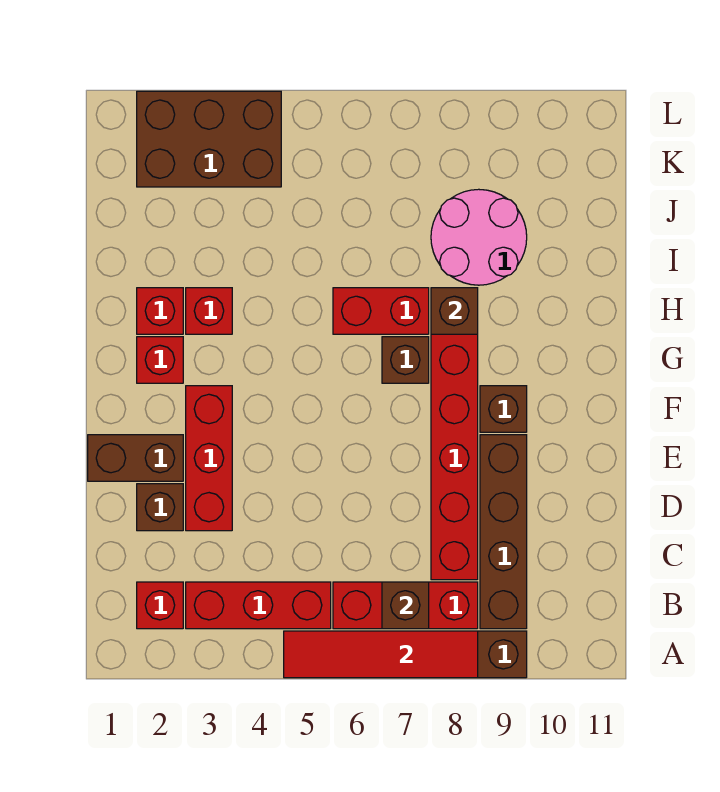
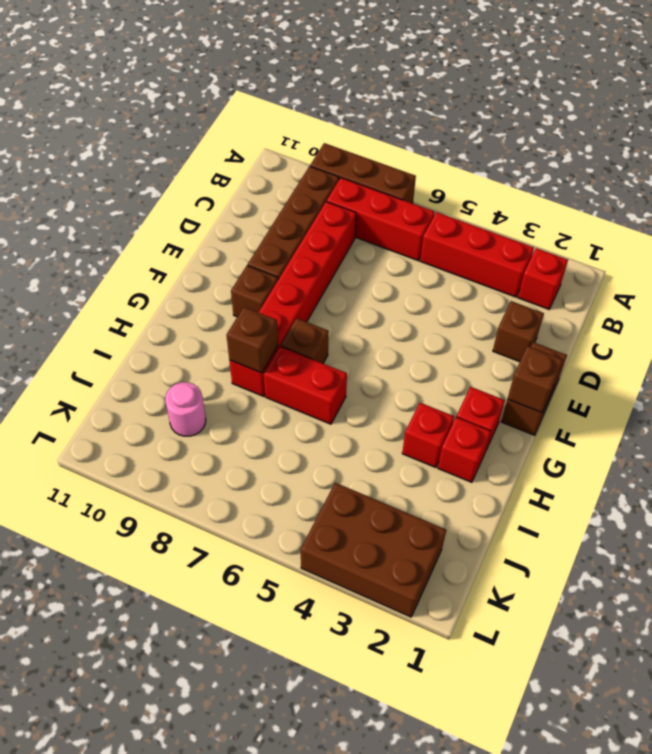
red 1x4 tile [284,631,478,678] -> none
brown 1x1 brick [382,582,429,629] -> brown 1x1 brick moved to [508,346,563,413]
red 1x3 brick [186,386,232,531] -> none
brown 1x2 brick [88,435,183,481] -> brown 1x2 brick turned to [501,342,567,435]
pink 2x2 round brick [431,189,527,285] -> pink 1x1 round brick [165,382,206,436]

